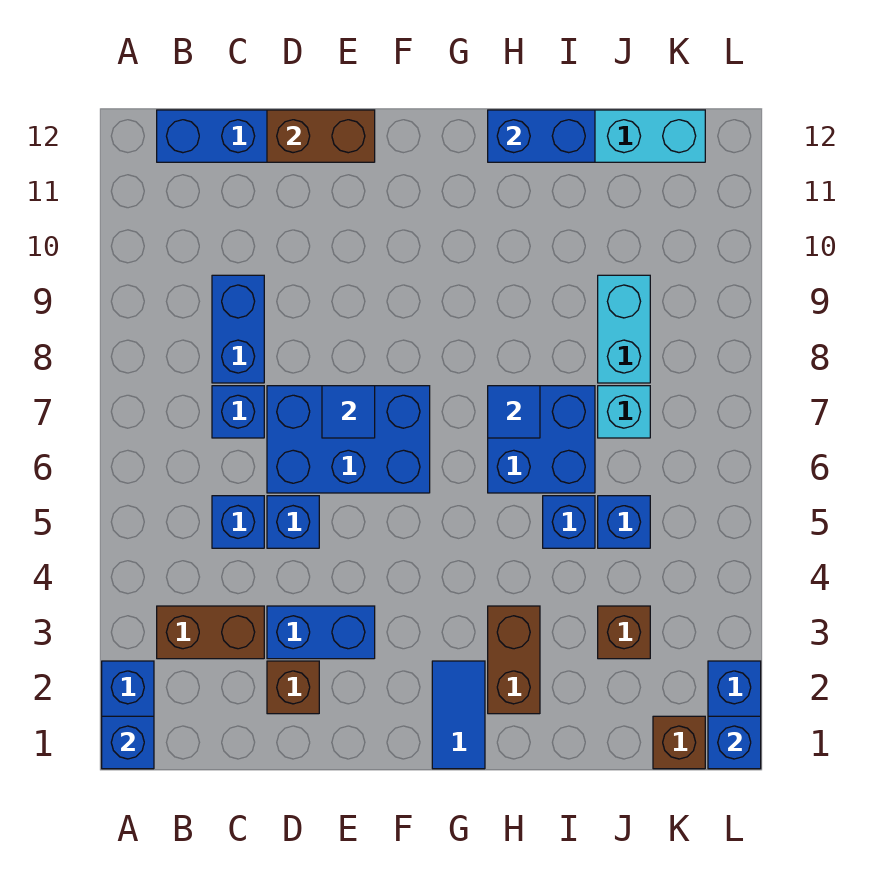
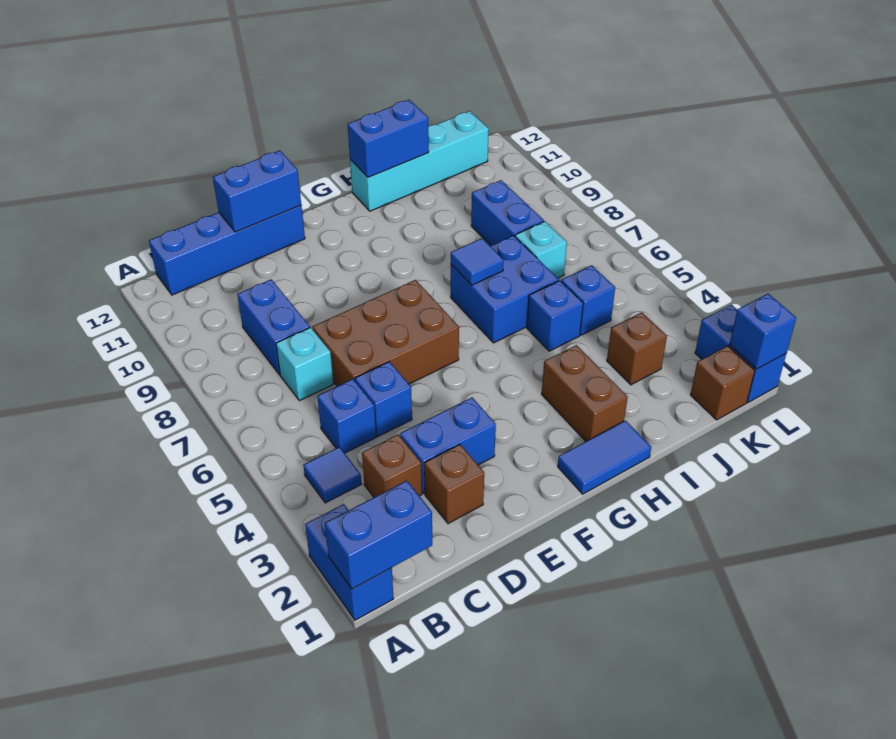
blue 1x1 brick [102,716,154,769] -> blue 1x2 brick [325,481,432,589]
brown 1x2 brick [157,606,264,659] -> brown 1x1 brick [362,434,422,497]
blue 1x1 brick [212,386,264,438] -> cyan 1x1 brick [276,327,334,401]
blue 2x3 brick [267,386,430,493] -> brown 2x3 brick [313,280,459,386]
brown 1x2 brick [267,110,375,162] -> blue 1x2 brick [213,150,301,232]
blue 1x1 tile [322,386,375,438] -> blue 1x1 tile moved to [303,447,361,503]
blue 1x2 tile [432,661,485,769] -> blue 1x2 tile turned to [558,421,651,494]
cyan 1x2 brick [598,275,650,383] -> blue 1x2 brick [471,180,544,245]

